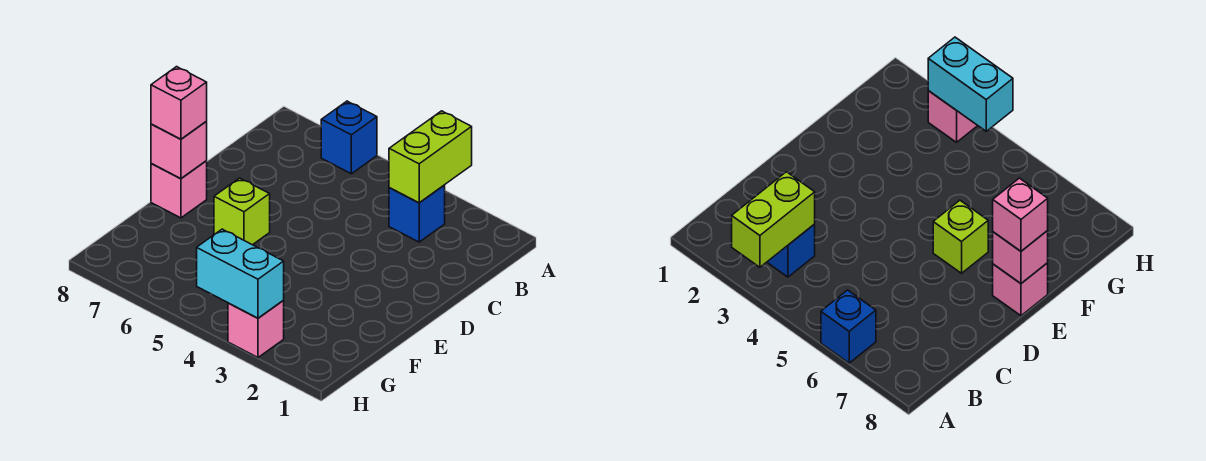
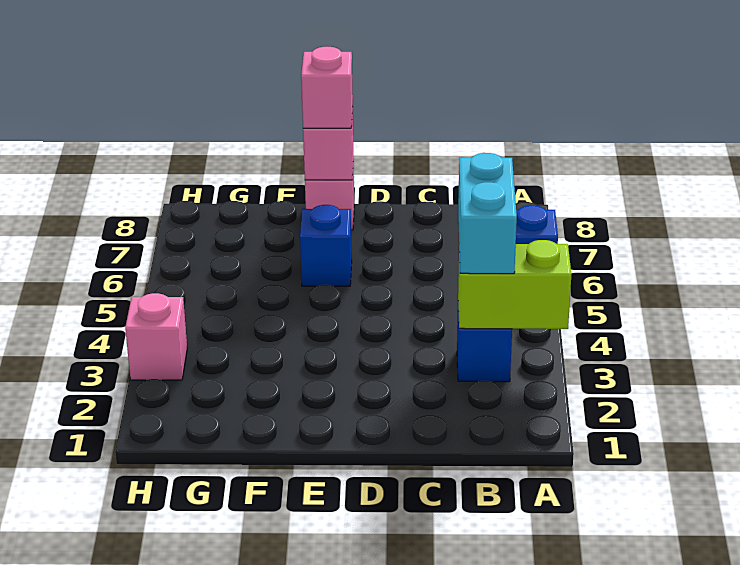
lime 1x1 brick [214,178,270,245] -> blue 1x1 brick [300,205,352,286]
cyan 1x2 brick [197,229,284,318] -> cyan 1x2 brick moved to [458,153,517,274]

